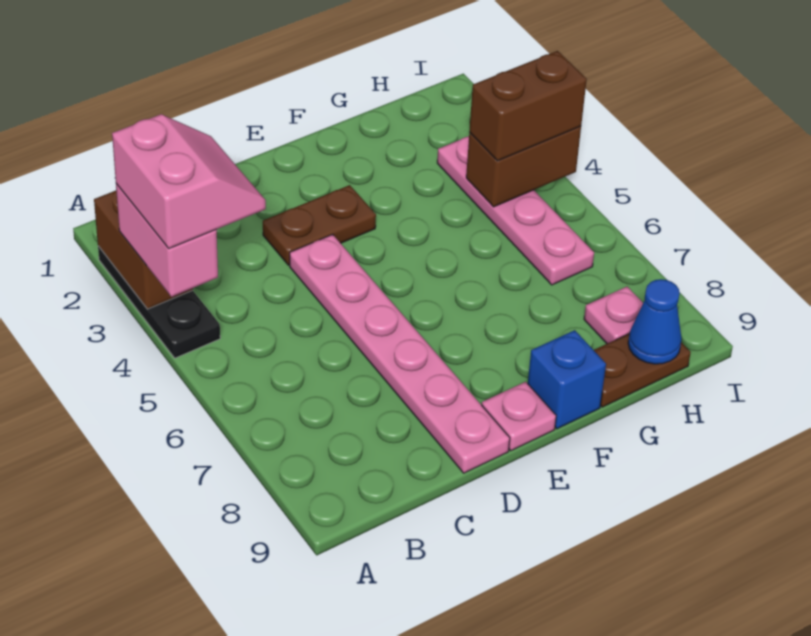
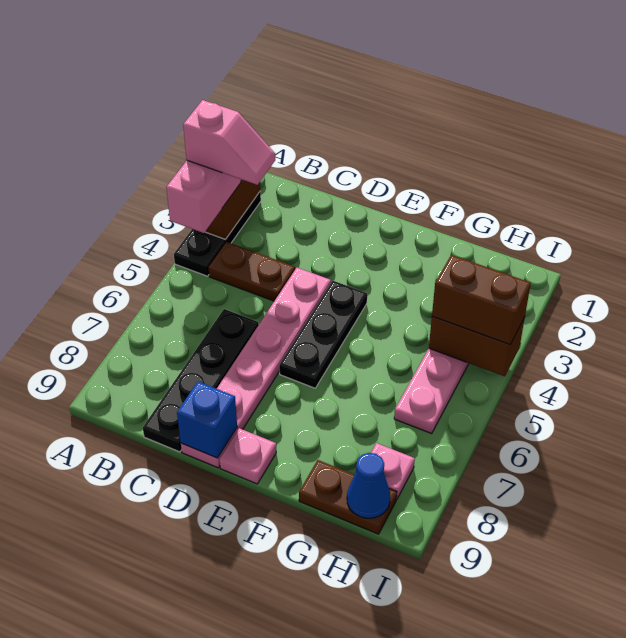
pink 2x2 slope [112,114,266,249] -> pink 1x2 slope [183,100,275,185]
none -> black 1x4 plate [143,309,259,452]
brown 1x2 plate [263,185,376,265] -> brown 1x2 plate moved to [209,242,295,301]
none -> black 1x3 plate [279,281,367,388]
blue 1x1 brick [528,330,606,429] -> blue 1x1 brick moved to [177,382,237,458]

